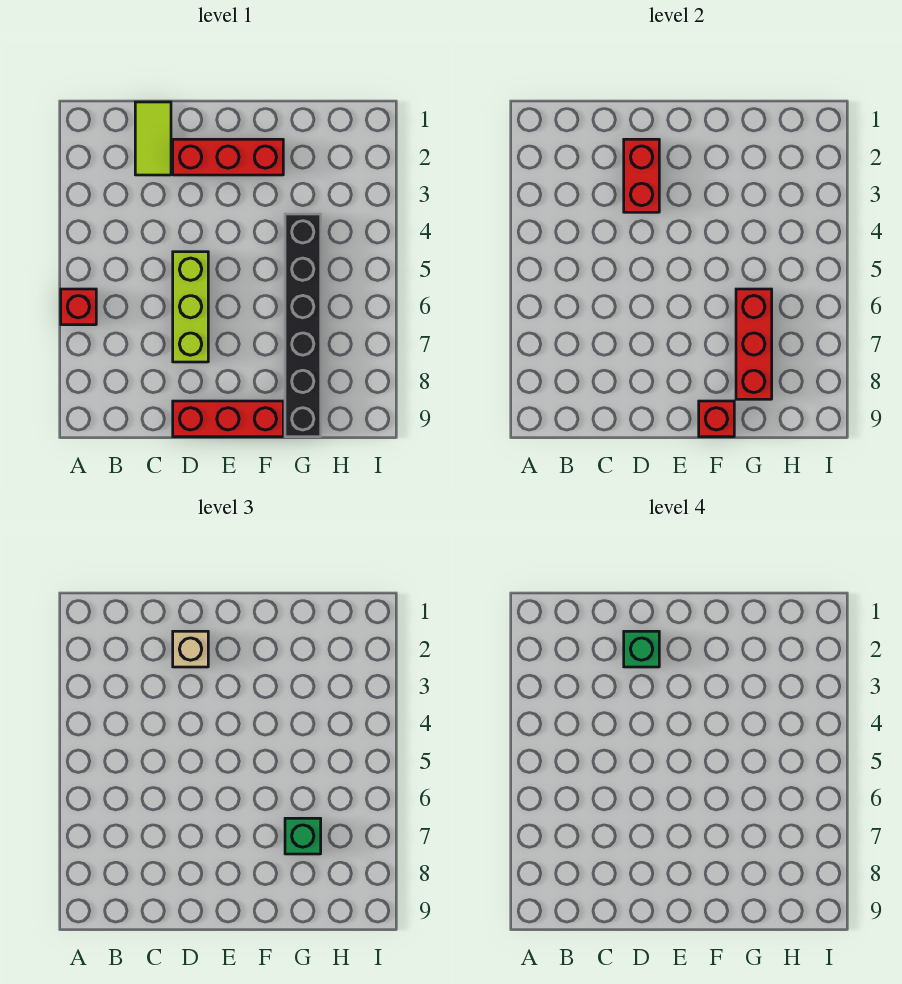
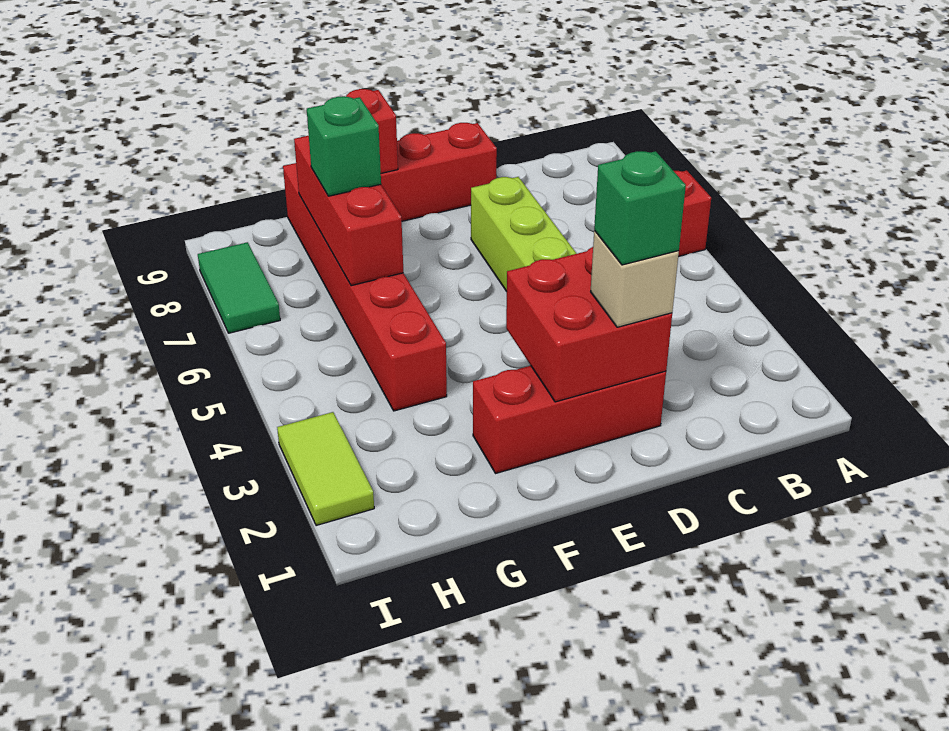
lime 1x2 tile [135,102,171,175] -> lime 1x2 tile moved to [277,412,374,526]
red 1x2 brick [624,139,659,212] -> red 2x2 brick [506,247,672,402]
black 1x6 brick [285,214,321,437] -> red 1x6 brick [283,163,447,411]
none -> green 1x2 tile [198,242,280,333]

